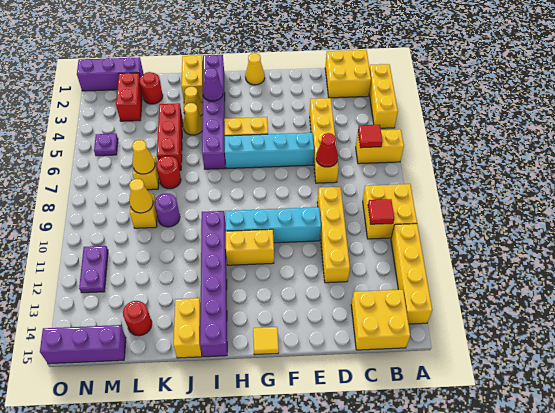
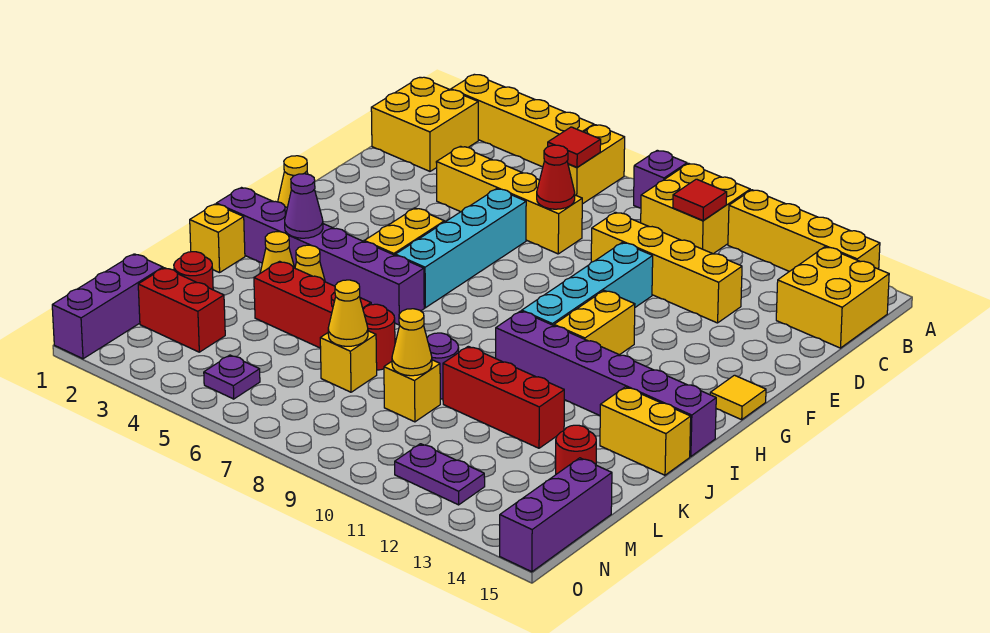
yellow 1x3 brick [369,64,398,128] -> yellow 1x4 brick [451,75,594,167]
none -> purple 1x1 brick [634,150,687,208]
yellow 1x2 brick [182,55,203,102] -> yellow 1x1 brick [190,204,245,273]
none -> red 1x3 brick [443,346,564,448]

